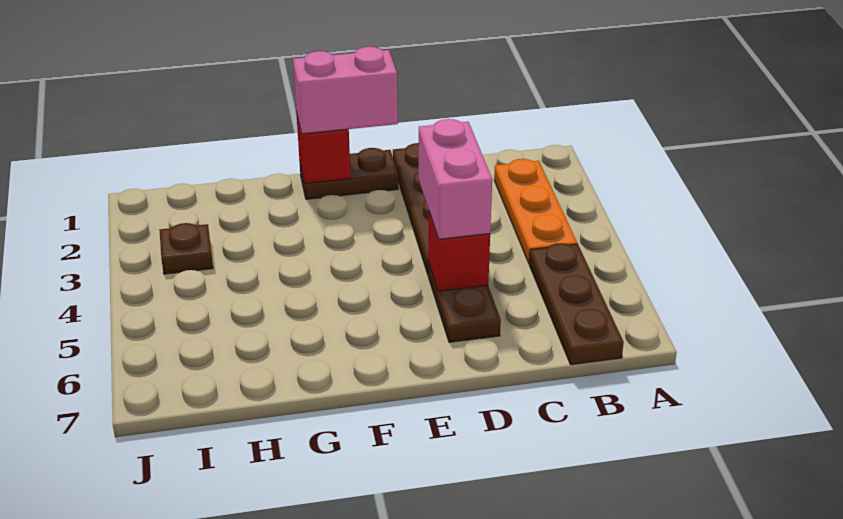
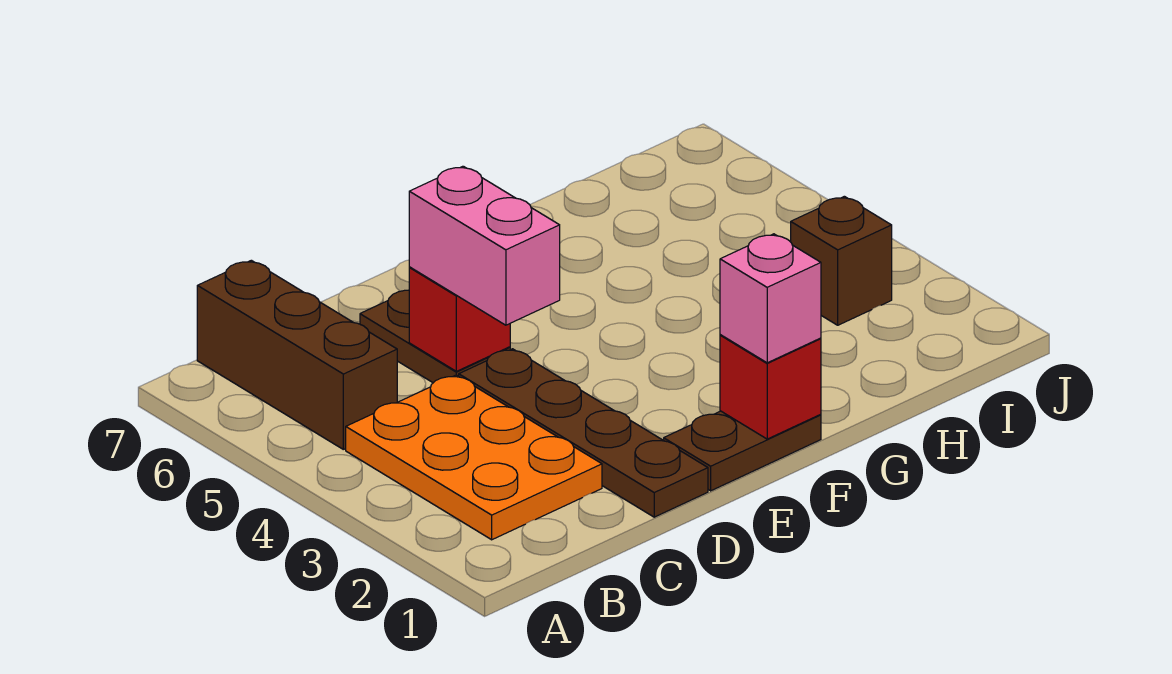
orange 1x3 plate [494,159,577,263] -> orange 2x3 plate [346,375,602,540]
brown 1x3 plate [529,243,624,365] -> brown 1x3 brick [197,260,397,449]
pink 1x2 brick [293,47,398,134] -> pink 1x1 brick [720,234,821,363]
brown 1x1 plate [159,223,213,274] -> brown 1x1 brick [791,196,892,325]

